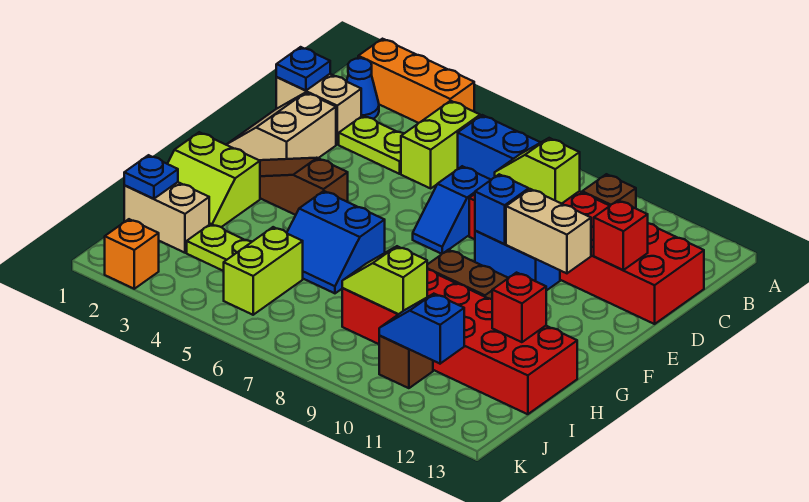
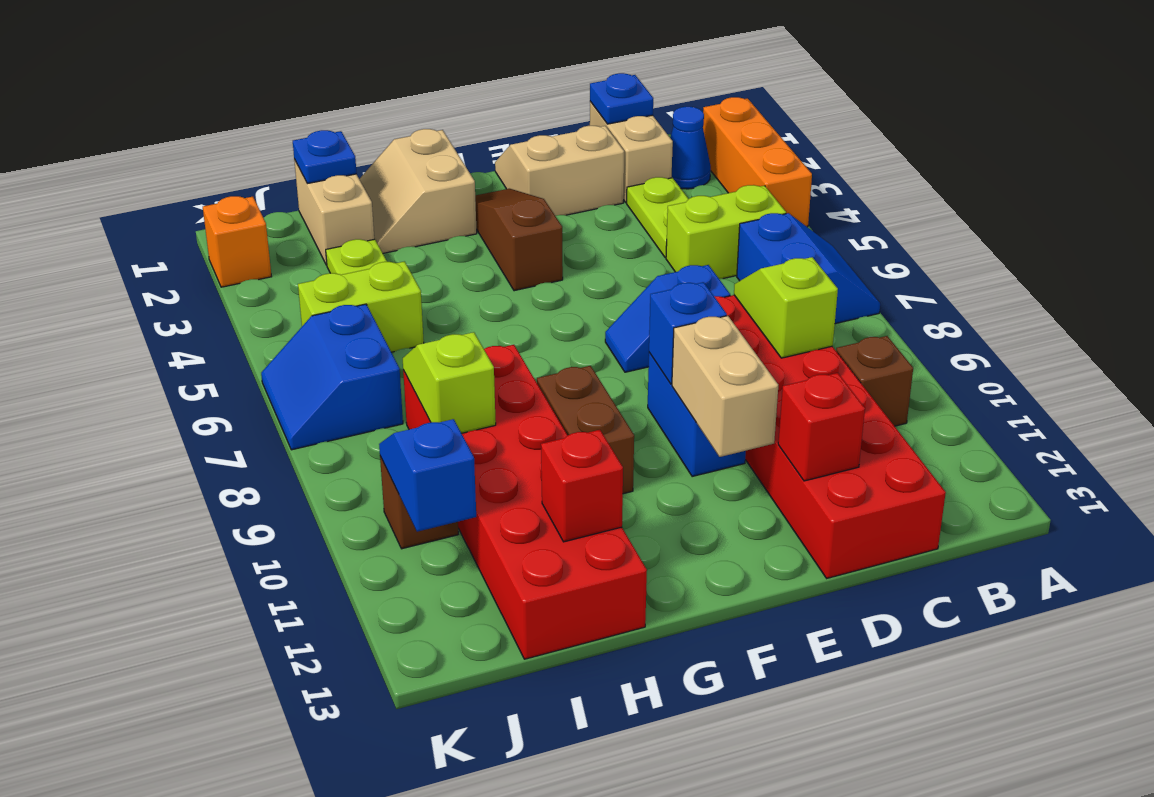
lime 2x2 slope [168,132,260,227] -> tan 2x2 slope [359,129,477,253]
blue 2x2 slope [287,191,385,293] -> blue 2x2 slope moved to [261,304,403,450]

